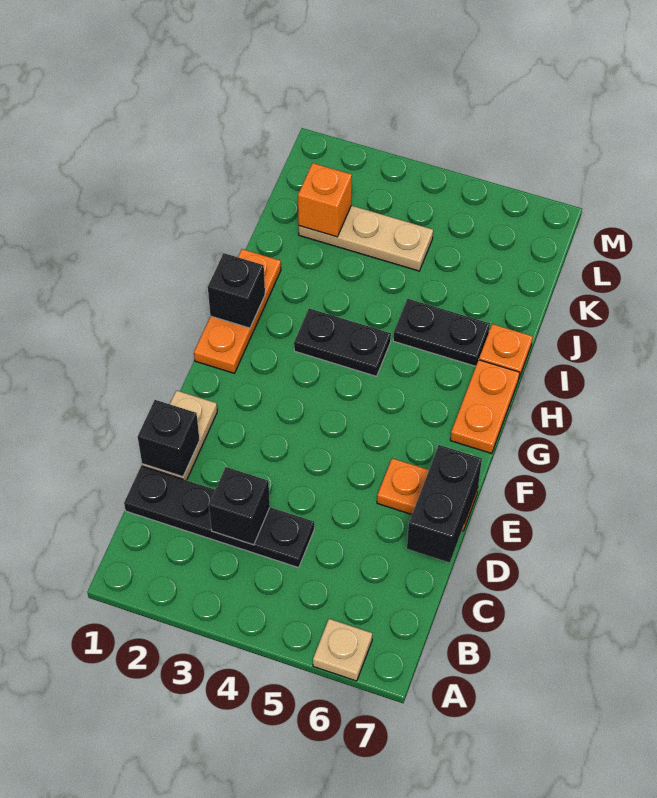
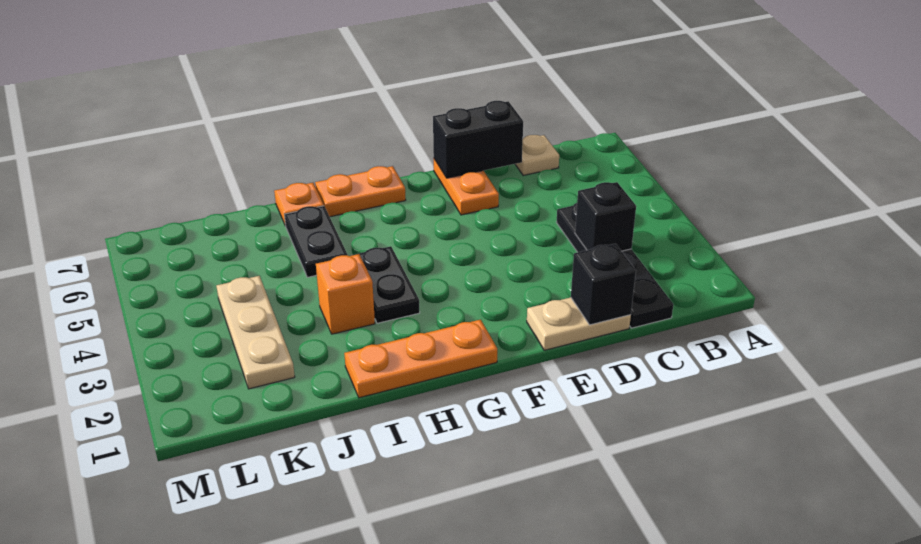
tan 1x1 plate [313,619,372,681] -> tan 1x1 plate moved to [515,135,559,175]
black 1x1 brick [208,253,265,328] -> none
orange 1x1 brick [298,163,352,237] -> orange 1x1 brick moved to [316,254,375,334]

